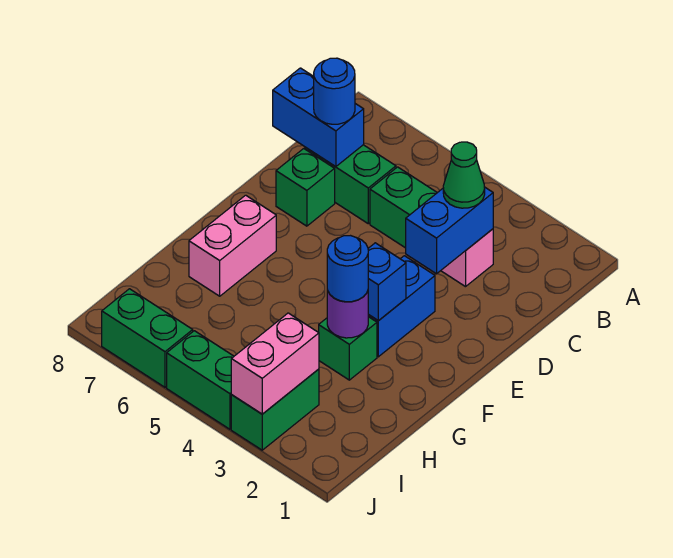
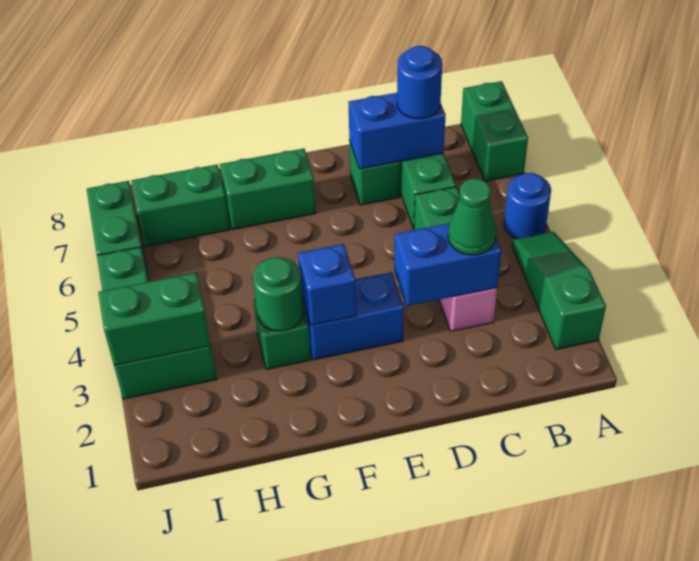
none -> green 1x3 slope [512,232,606,349]
none -> green 1x2 brick [461,81,528,181]
blue 1x2 brick [273,68,364,167] -> blue 1x2 brick turned to [348,93,446,169]
pink 1x2 brick [189,195,276,296] -> green 1x2 brick [220,149,316,230]
purple 1x1 round brick [327,290,368,338] -> green 1x1 round brick [253,257,304,331]
blue 1x1 round brick [327,236,368,302] -> blue 1x1 round brick moved to [504,173,551,239]
none -> green 1x2 brick [132,165,230,246]
pink 1x2 brick [231,313,319,414] -> green 1x2 brick [98,273,211,365]

